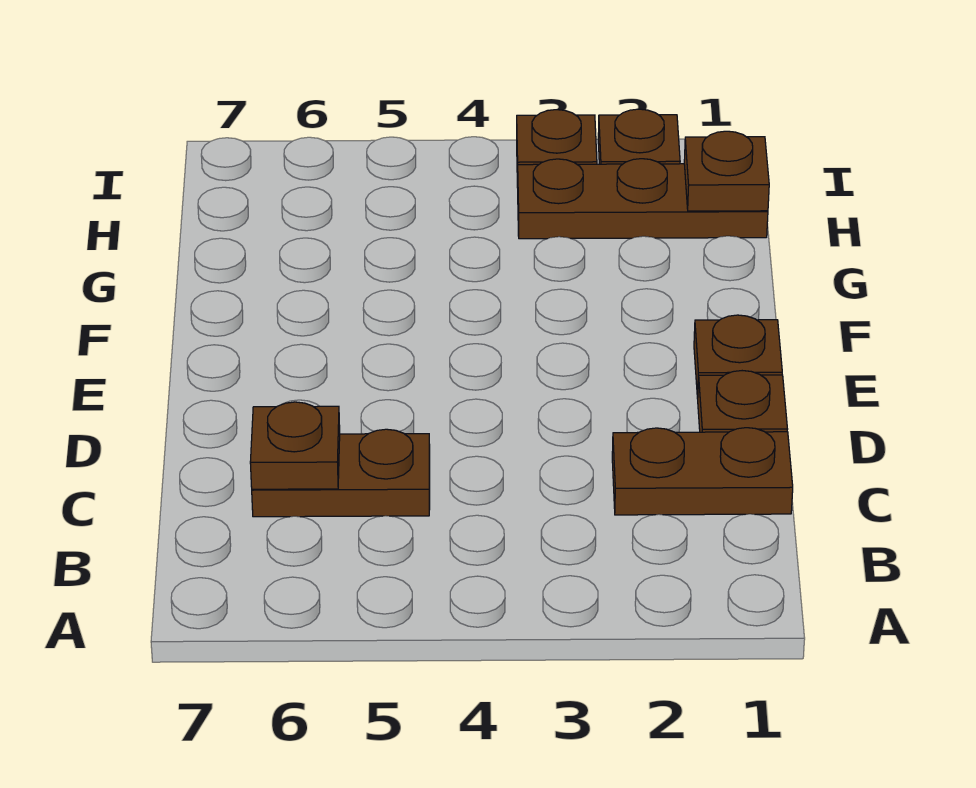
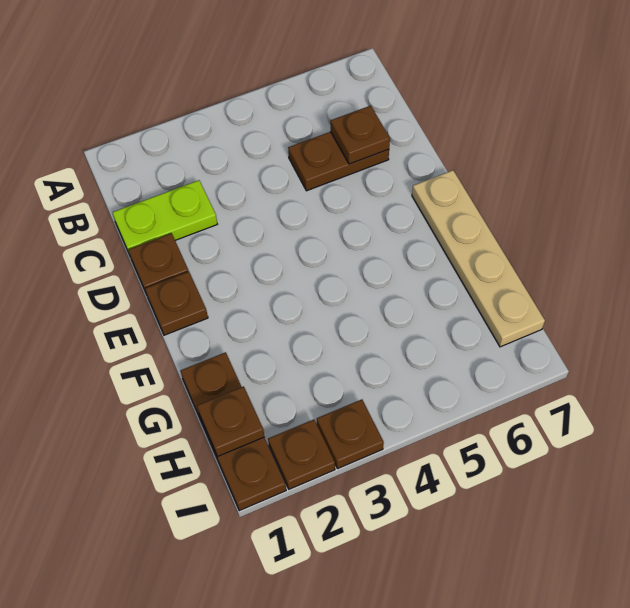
brown 1x2 plate [612,428,793,515] -> lime 1x2 plate [112,180,217,255]
none -> tan 1x4 plate [412,170,545,347]
brown 1x3 plate [517,159,768,239] -> brown 1x3 plate turned to [181,352,286,511]

